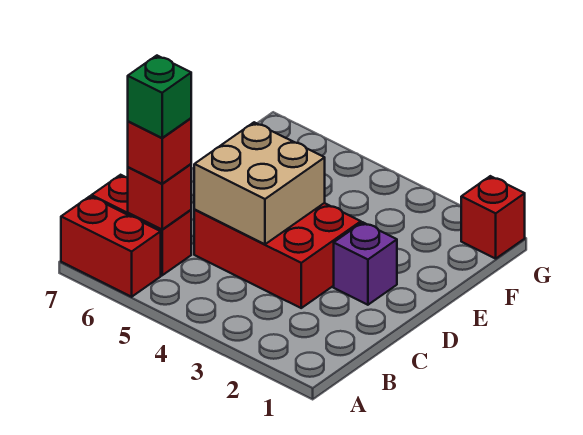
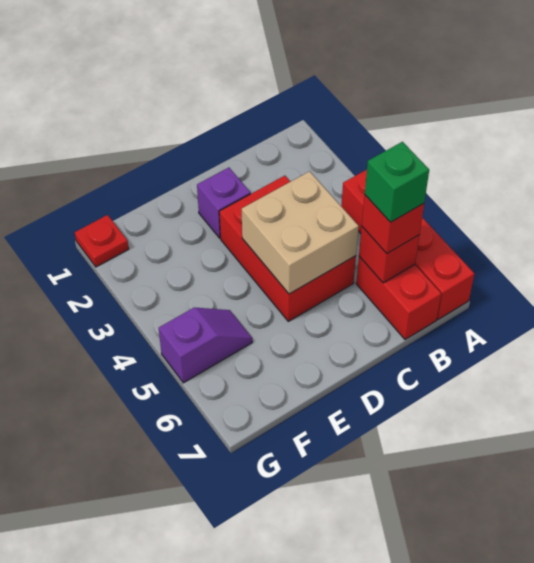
red 1x2 brick [61,196,161,297] -> red 1x4 brick [341,170,474,319]
none -> purple 1x2 slope [159,307,252,383]
red 1x1 brick [461,176,525,259] -> red 1x1 plate [75,215,129,267]

